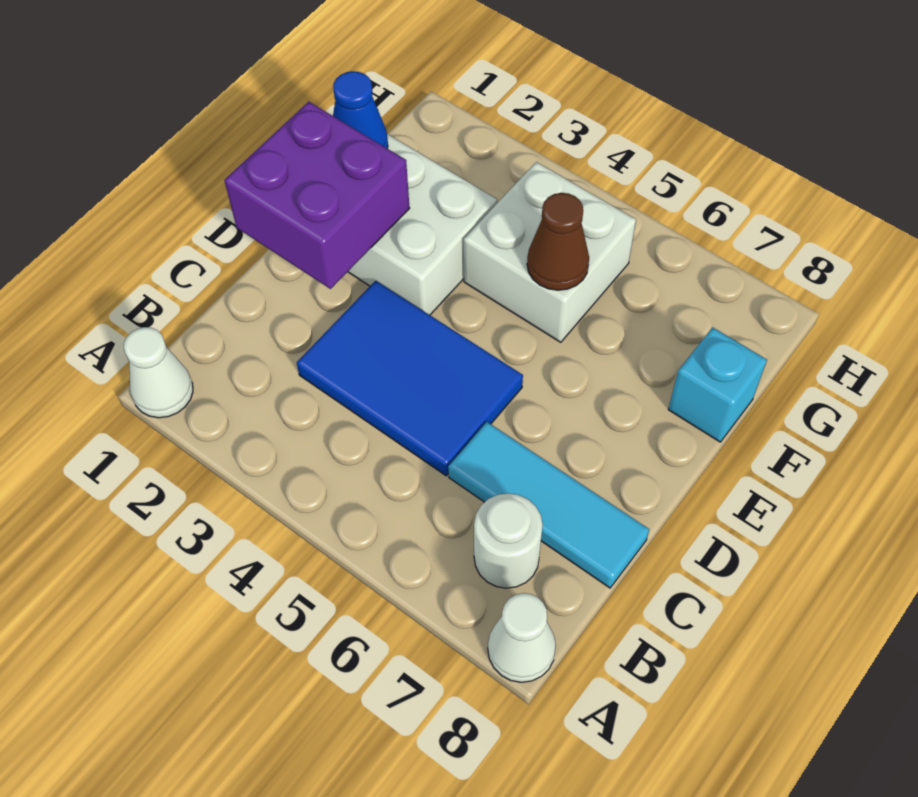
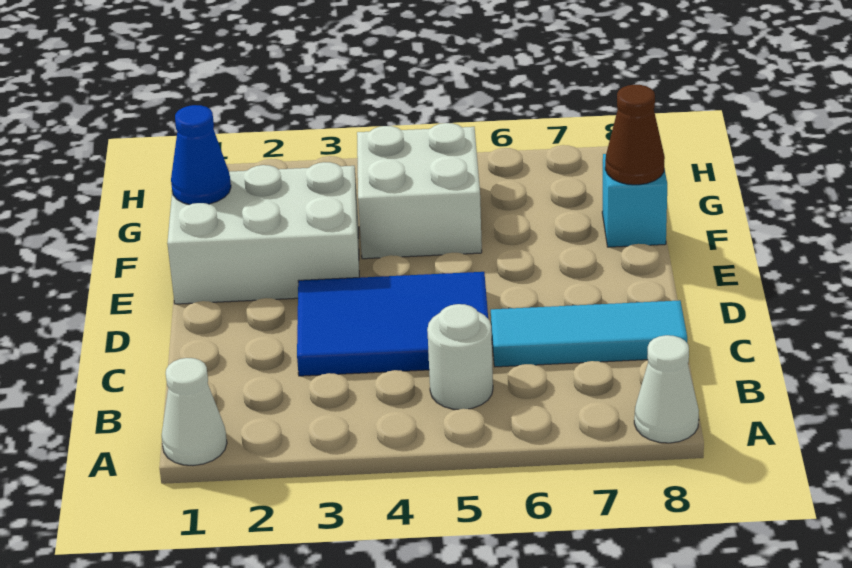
white 1x1 round brick [474,493,543,588] -> white 1x1 round brick moved to [427,304,493,409]
purple 2x2 brick [224,102,410,289] -> none
brown 1x1 cone [527,193,589,290] -> brown 1x1 cone moved to [605,85,665,185]

